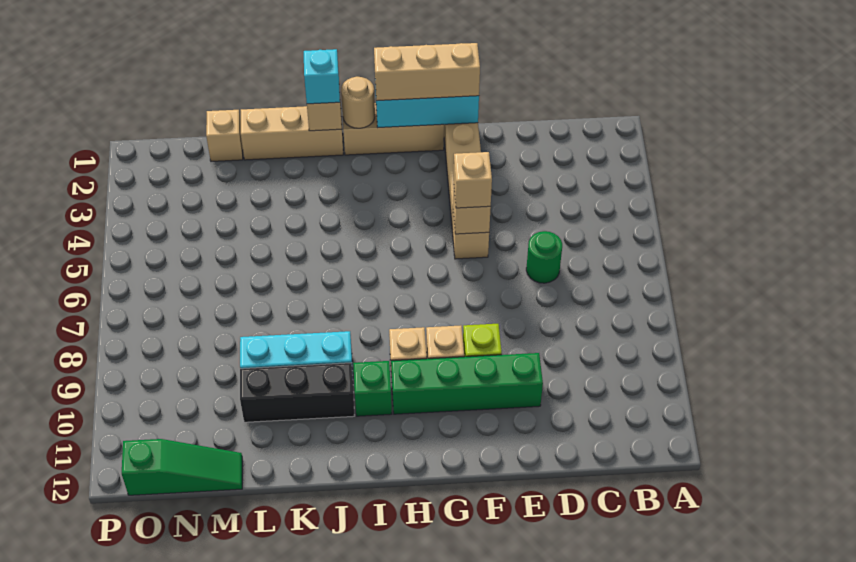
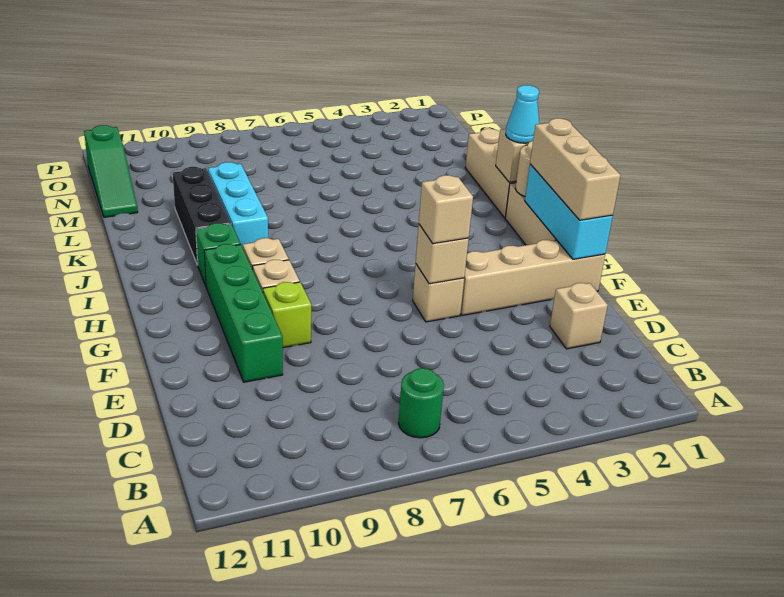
green 1x1 round brick [526,231,562,283] -> green 1x1 round brick moved to [398,368,444,438]
cyan 1x1 brick [304,49,340,104] -> cyan 1x1 cone [506,85,539,143]
tan 1x1 brick [206,110,243,161] -> tan 1x1 brick moved to [550,283,608,349]

